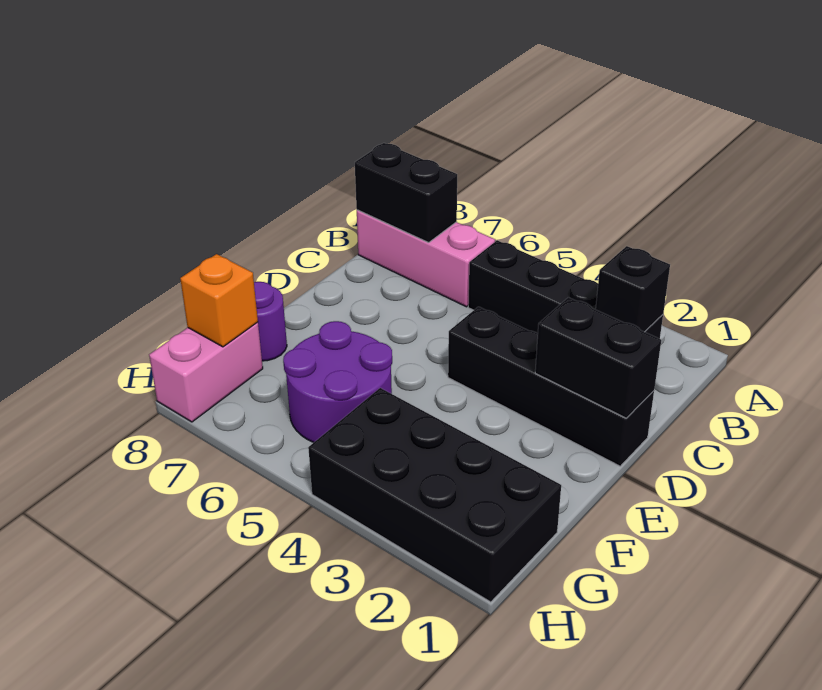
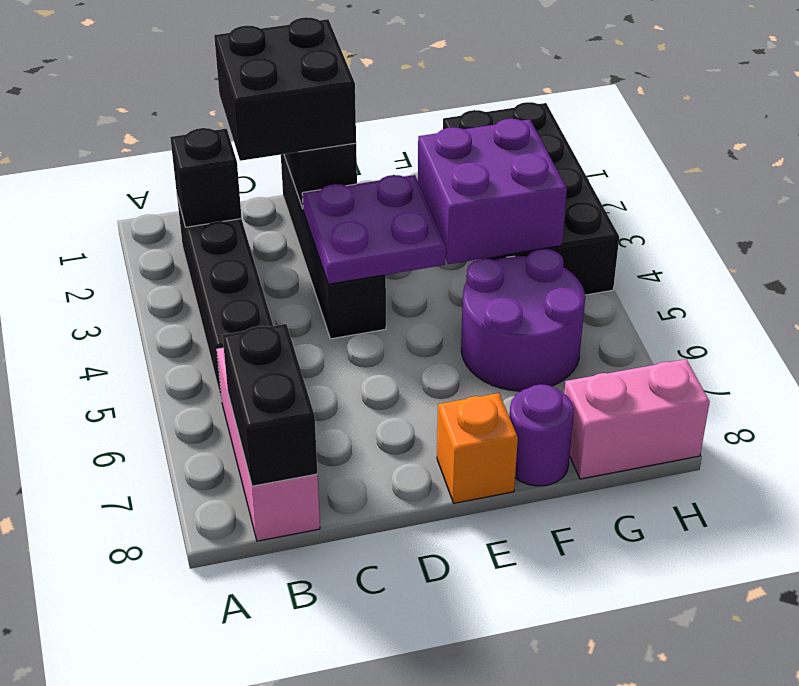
none -> black 2x2 brick [214,17,356,161]
none -> purple 2x2 plate [302,175,446,284]
none -> purple 2x2 brick [418,119,567,264]
orange 1x1 brick [180,254,258,347] -> orange 1x1 brick moved to [437,393,518,503]

